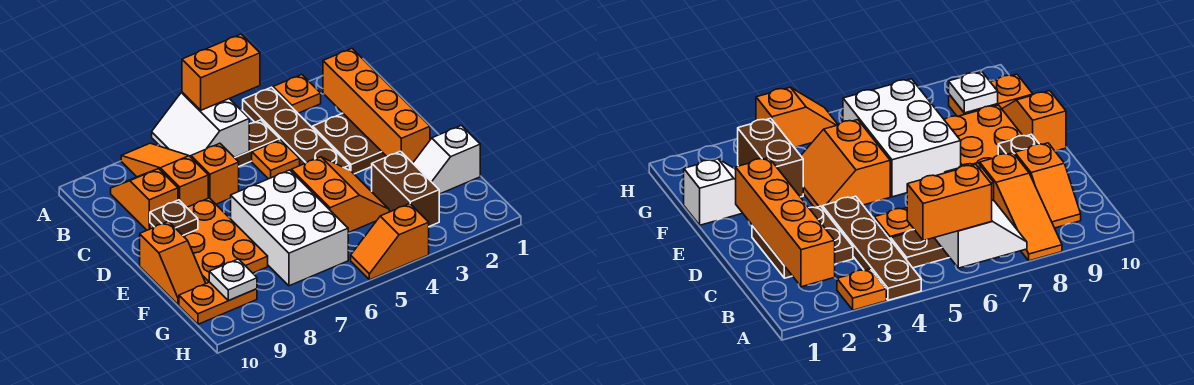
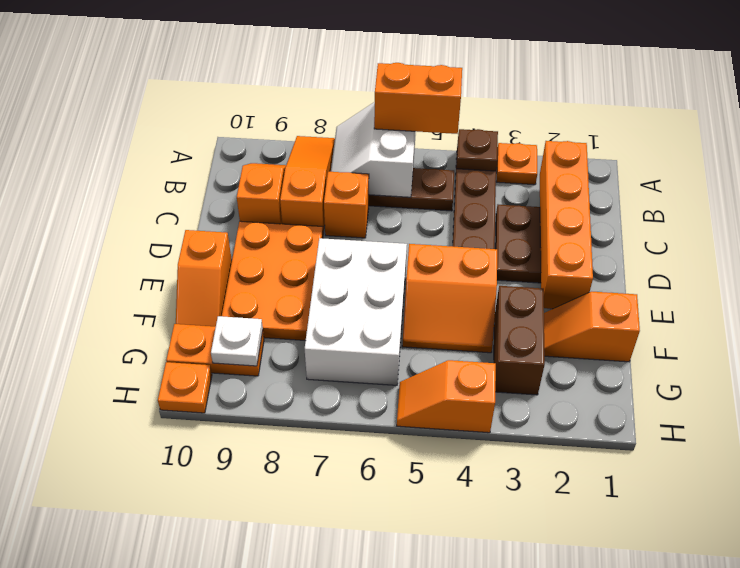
orange 1x1 plate [252,140,300,179] -> orange 1x1 plate moved to [158,362,212,413]
brown 1x1 plate [150,200,198,235] -> brown 1x1 plate moved to [457,129,498,171]
orange 2x2 slope [291,157,389,233] -> orange 2x2 slope turned to [402,244,497,353]
white 1x2 slope [413,126,480,194] -> orange 1x2 slope [544,292,640,362]

